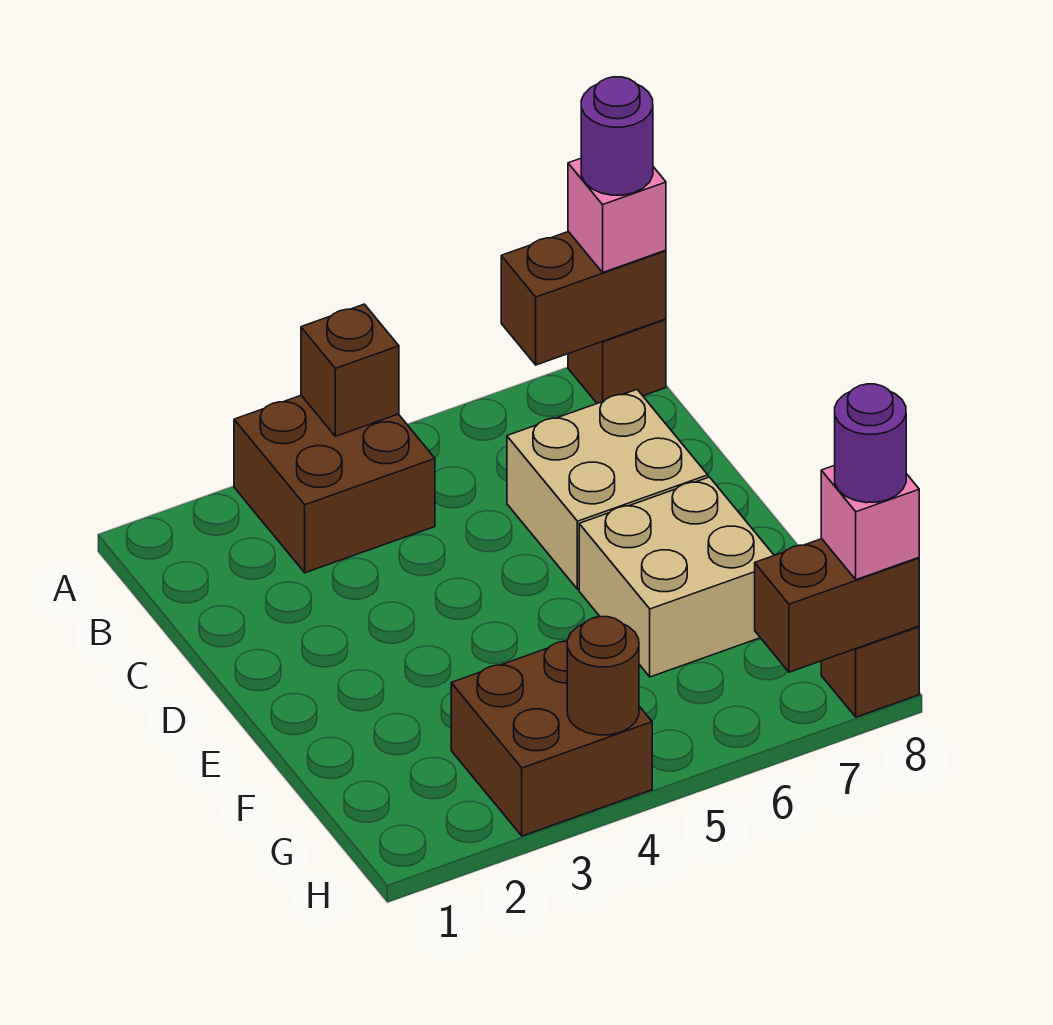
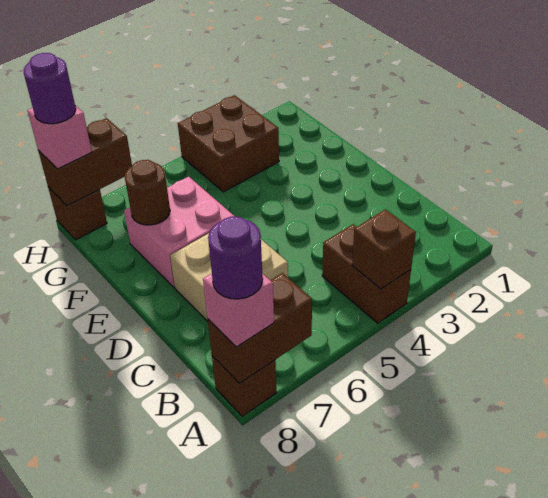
brown 2x2 brick [234,396,435,573] -> brown 1x2 brick [322,224,411,323]
tan 2x2 brick [579,477,774,677] -> pink 2x2 brick [124,177,235,288]
brown 1x1 round brick [567,617,639,735] -> brown 1x1 round brick moved to [125,160,170,225]

